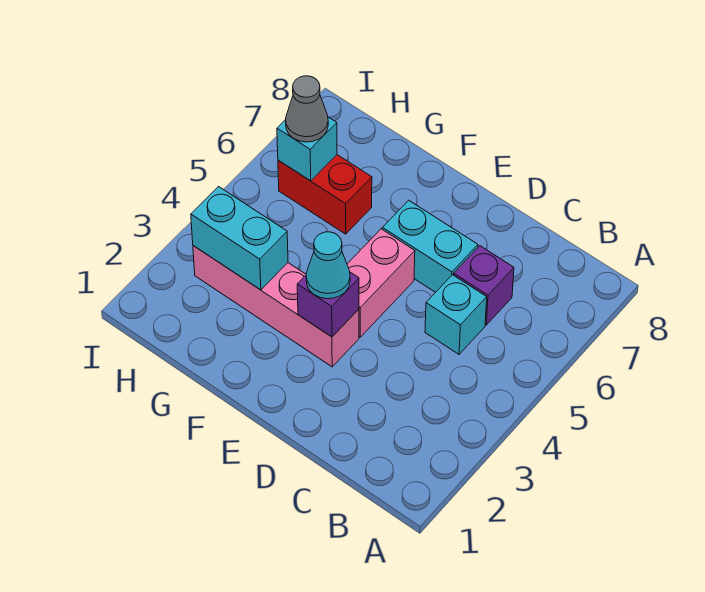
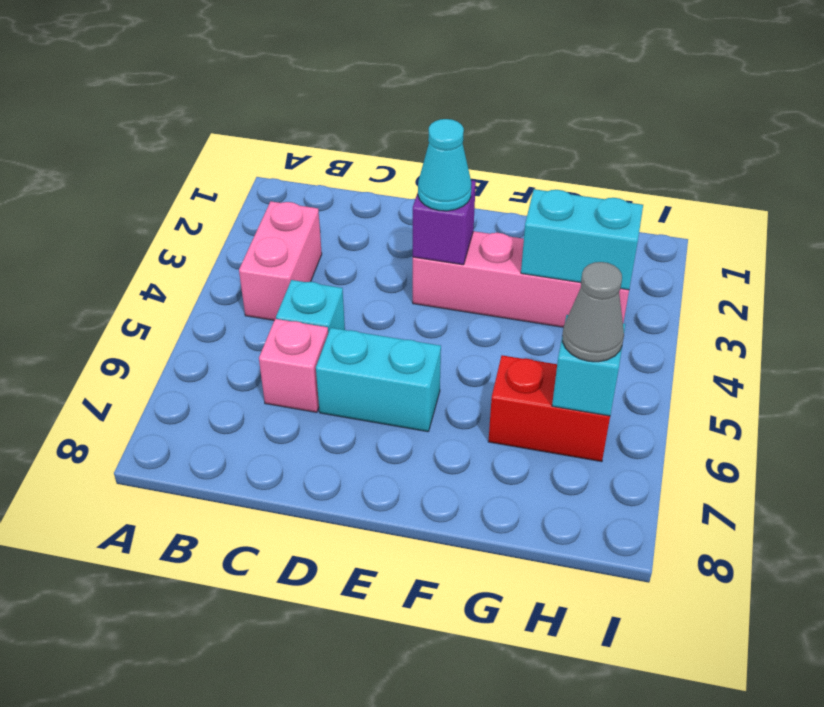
purple 1x1 brick [454,246,514,325] -> pink 1x1 brick [259,319,328,412]
pink 1x2 brick [347,229,415,337] -> pink 1x2 brick moved to [239,201,322,320]

